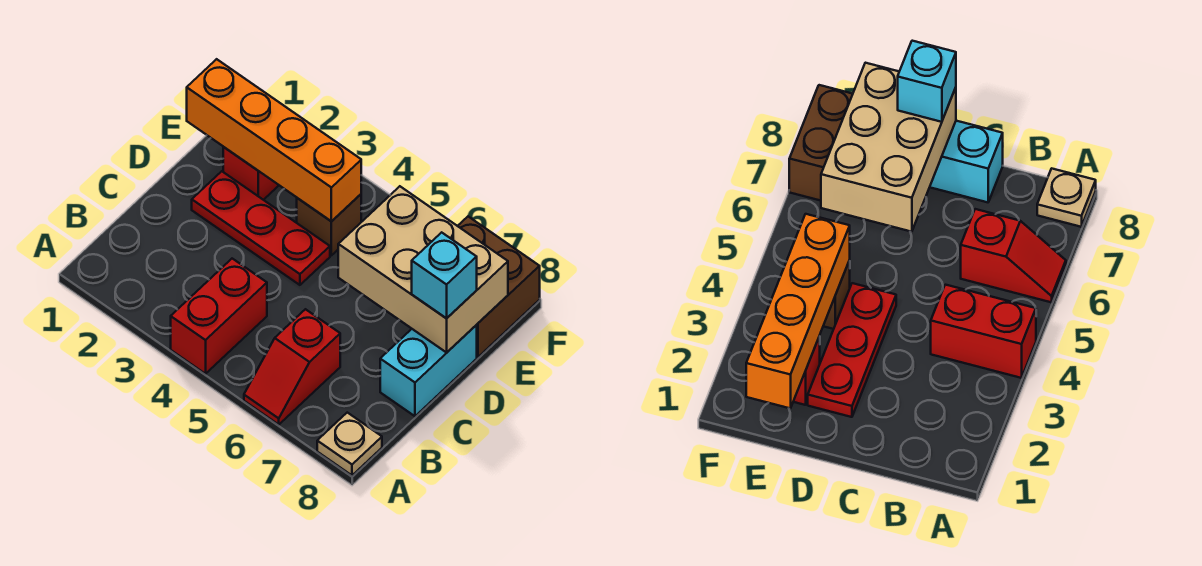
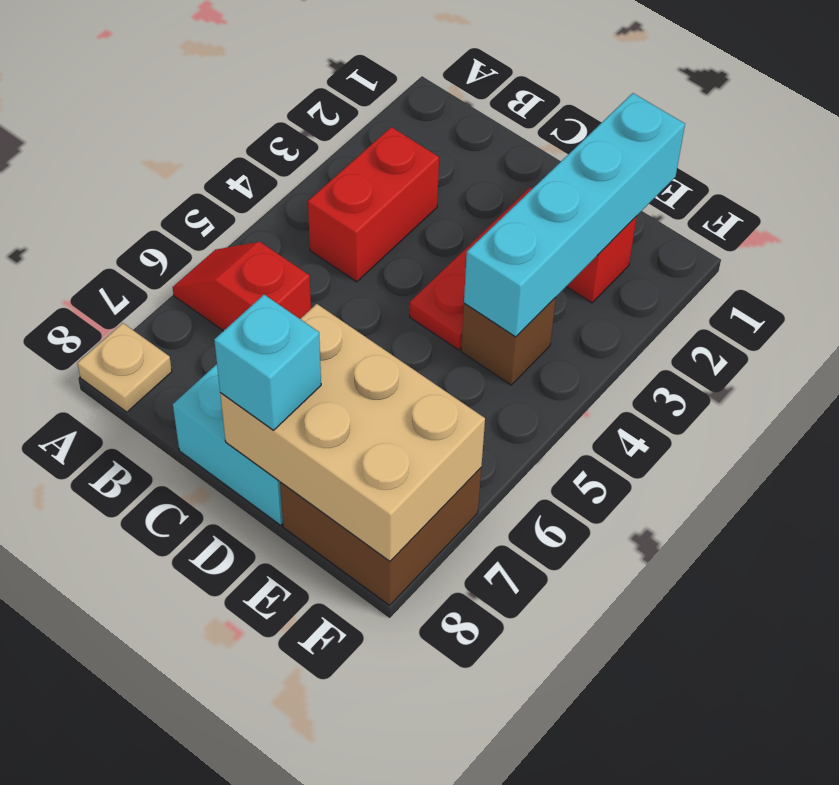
red 1x2 brick [171,259,267,374] -> red 1x2 brick turned to [308,127,439,282]
tan 2x3 brick [338,186,508,352] -> tan 2x3 brick turned to [220,304,485,561]
orange 1x4 brick [187,59,361,222] -> cyan 1x4 brick [464,93,685,337]

